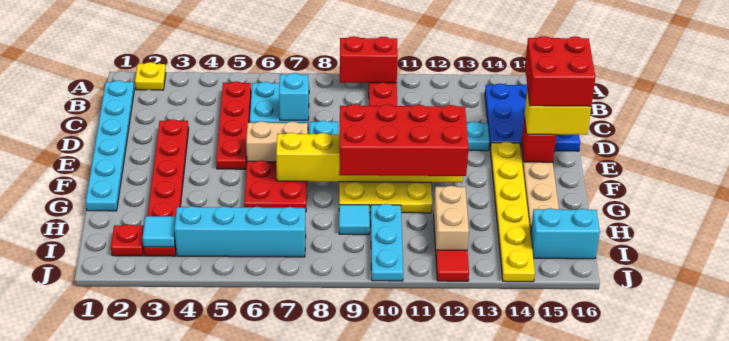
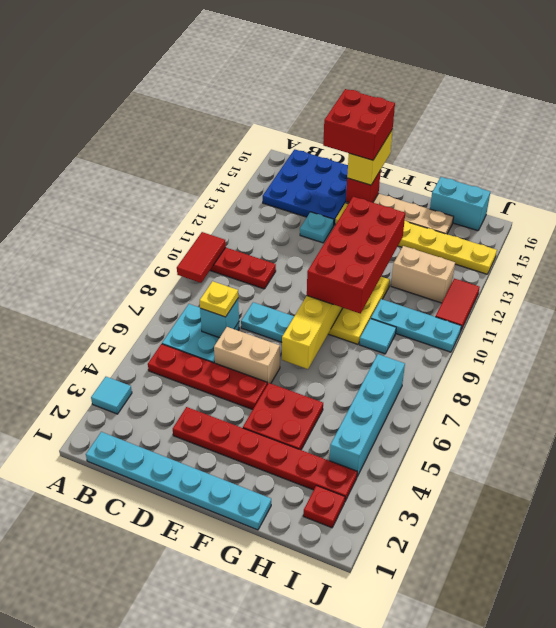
yellow 1x1 plate [135,62,166,90] -> yellow 1x1 plate moved to [200,281,238,317]
red 1x2 brick [340,36,398,83] -> red 1x2 tile [177,232,226,283]
tan 1x2 brick [246,121,308,162] -> tan 1x2 brick turned to [214,327,280,385]
red 2x2 plate [244,160,307,212] -> red 2x2 plate moved to [243,383,323,450]
cyan 1x1 tile [143,216,176,247] -> cyan 1x1 tile moved to [91,377,132,414]
cyan 1x2 brick [530,208,600,259] -> cyan 1x2 brick turned to [430,177,490,231]
red 1x1 tile [436,250,469,281] -> red 1x2 tile [436,279,480,332]

